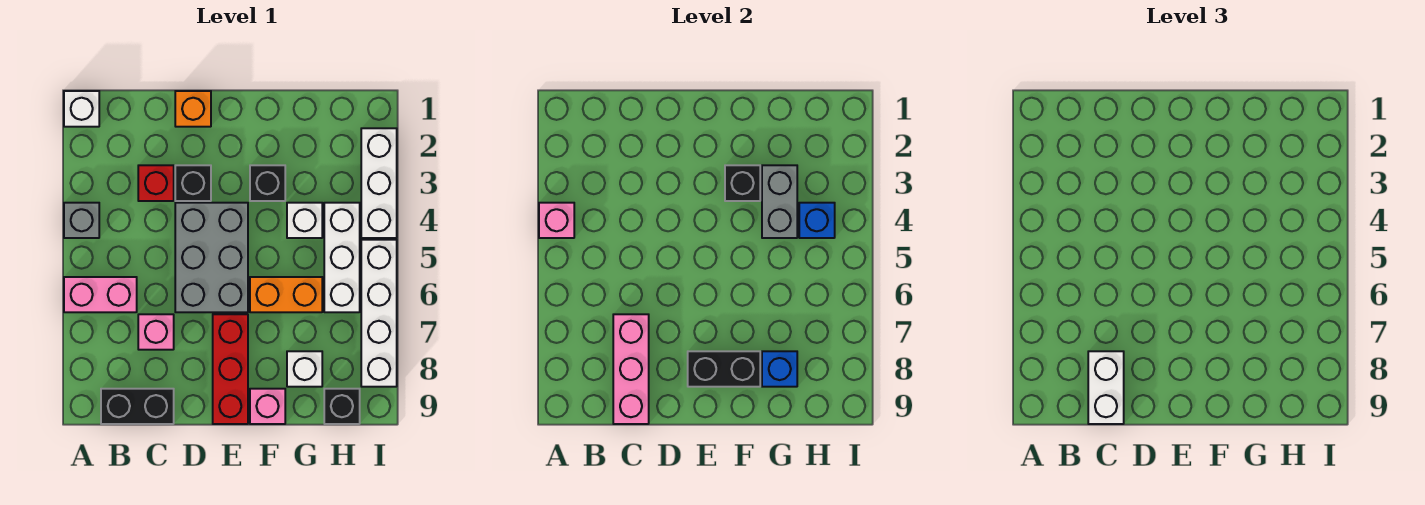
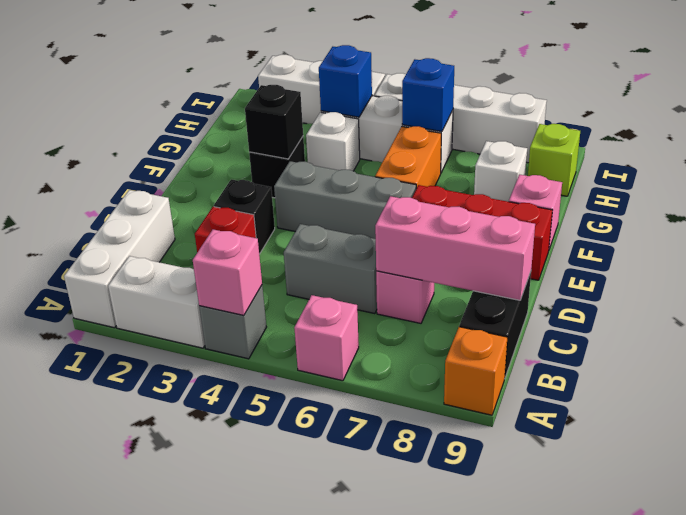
white 1x1 brick [64,91,99,127] -> white 1x3 brick [64,190,175,328]
pink 1x2 brick [64,277,137,312] -> pink 1x1 brick [294,295,359,381]
white 1x2 brick [1088,351,1124,424] -> white 1x2 brick moved to [108,256,205,348]
orange 1x1 brick [175,91,211,127] -> orange 1x1 brick moved to [444,327,508,415]
grey 2x3 brick [175,203,248,312] -> grey 1x3 brick [274,161,416,239]
black 1x2 brick [688,351,760,387] -> none
grey 1x2 brick [762,165,797,238] -> grey 1x2 brick moved to [284,224,377,314]
blue 1x1 brick [762,351,797,387] -> blue 1x1 brick moved to [402,58,454,132]
black 1x1 brick [324,389,360,424] -> lime 1x1 brick [528,124,580,196]

